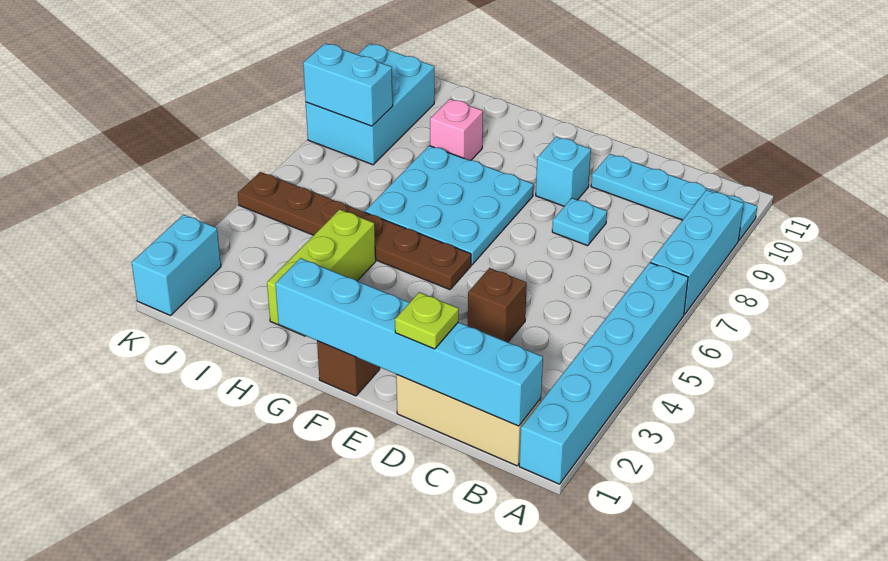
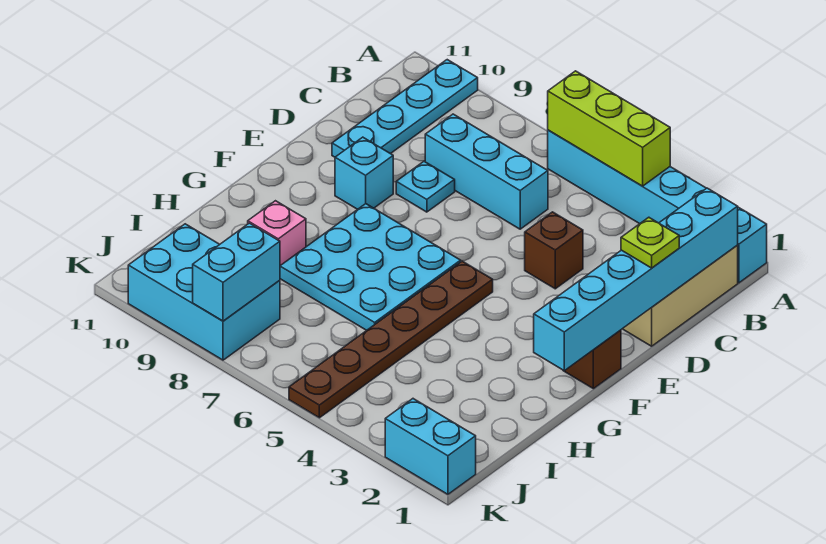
cyan 1x3 brick [651,190,744,315] -> cyan 1x3 brick moved to [425,114,548,229]
lime 1x3 brick [267,209,376,336] -> lime 1x3 brick moved to [548,71,670,186]

